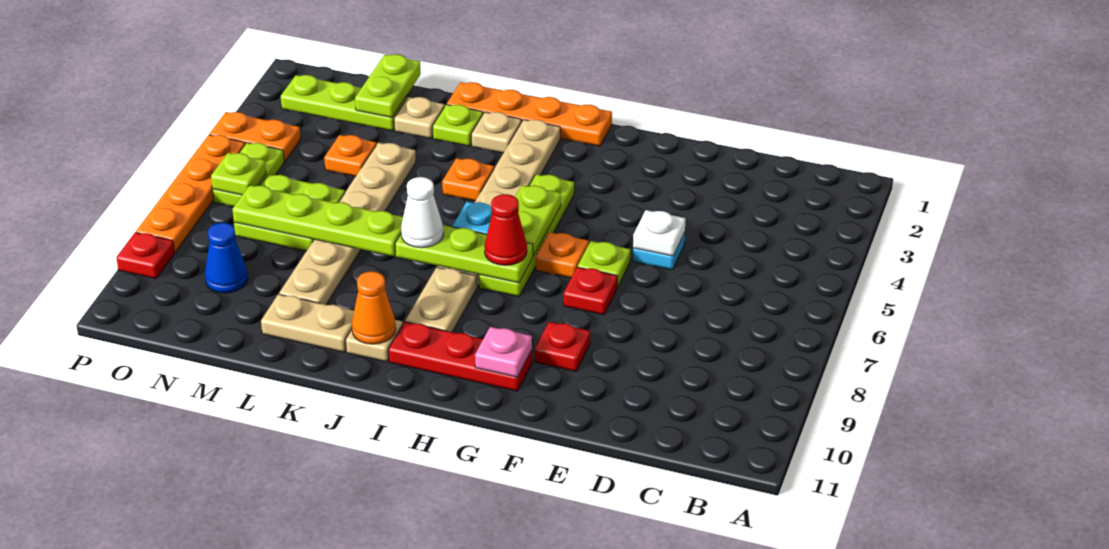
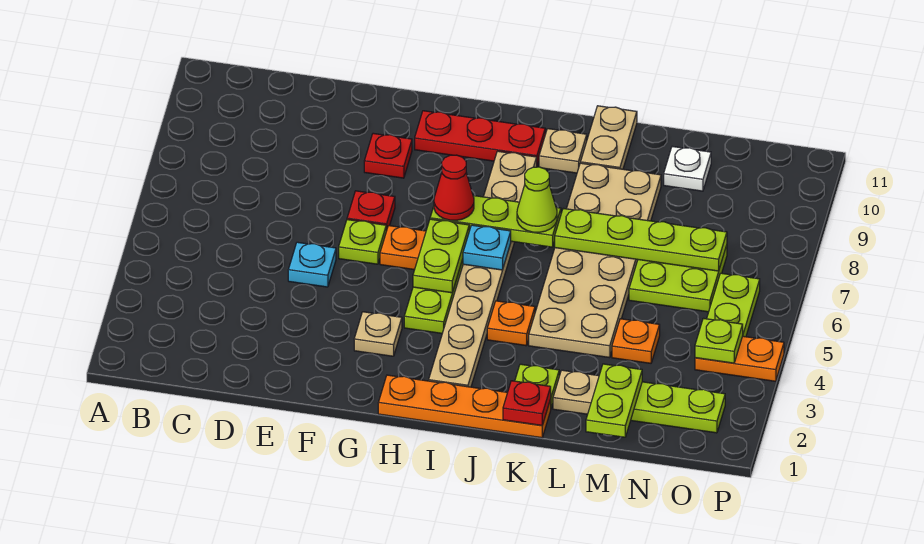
white 1x1 plate [633,210,685,256] -> white 1x1 plate moved to [664,146,711,191]
pink 1x1 plate [475,327,532,377] -> none
tan 1x1 plate [471,112,521,153] -> tan 1x1 plate moved to [354,312,402,356]
white 1x1 cone [401,177,443,248] -> lime 1x1 cone [517,167,557,232]
orange 1x1 cone [352,272,396,344] -> none
tan 1x2 plate [261,294,354,352] -> tan 1x2 plate turned to [581,106,637,169]
tan 1x6 plate [279,143,416,304] -> tan 2x6 plate [529,163,661,358]
blue 1x1 cone [205,223,248,293] -> none
lime 1x1 plate [211,153,266,195] -> lime 1x1 plate moved to [695,318,743,363]
orange 1x4 plate [136,135,245,252] -> none
red 1x1 plate [116,232,174,279] -> red 1x1 plate moved to [503,381,551,425]

